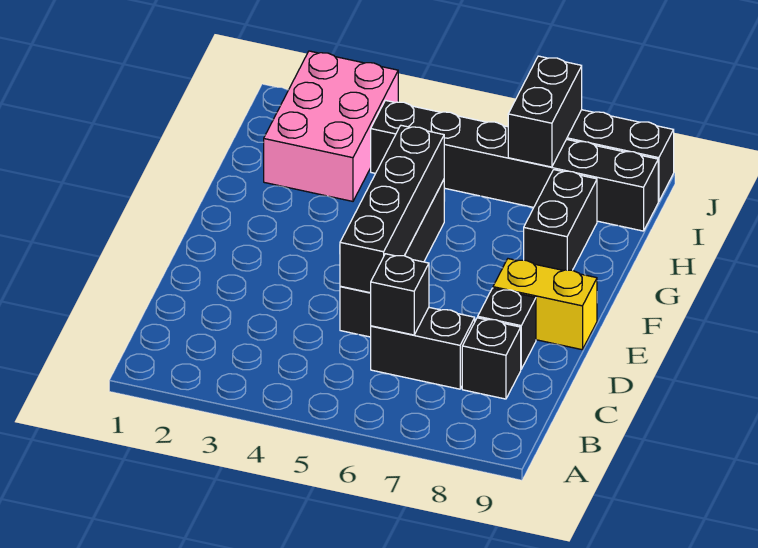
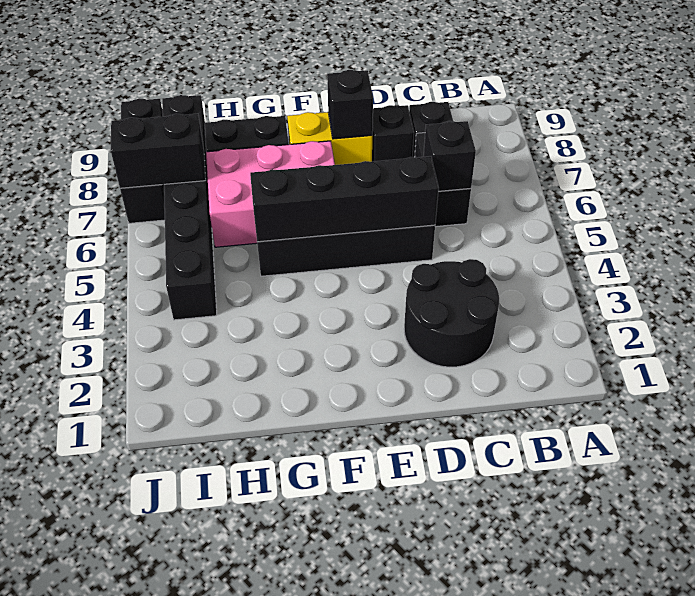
none -> black 2x2 round brick [404,259,499,367]
yellow 1x2 brick [493,259,597,350] -> yellow 1x2 brick turned to [287,112,372,165]
none -> black 1x1 brick [327,70,373,139]
pink 2x3 brick [264,51,398,201] -> pink 2x3 brick moved to [206,141,335,247]

